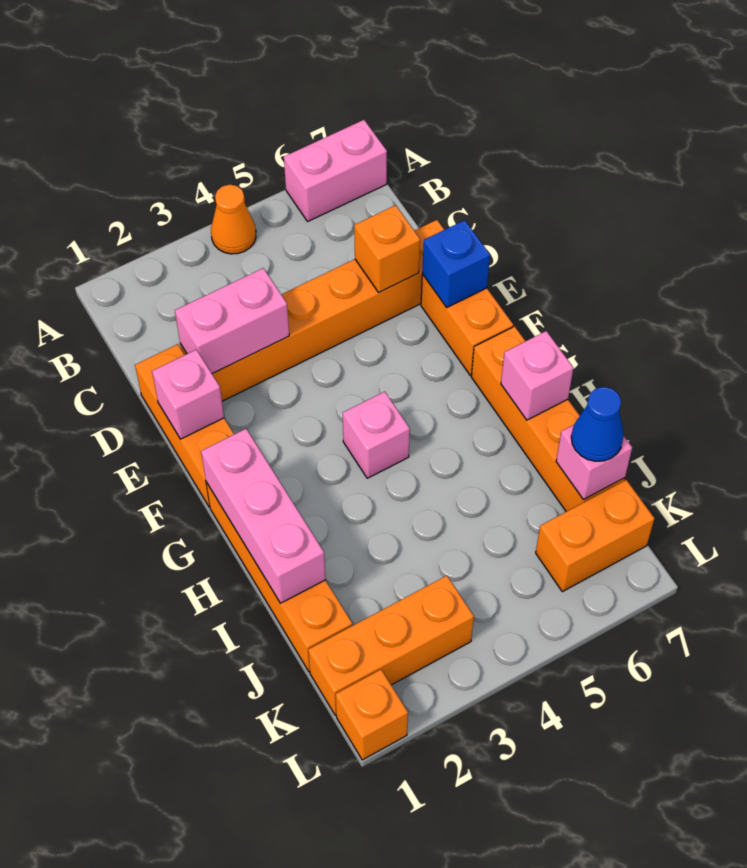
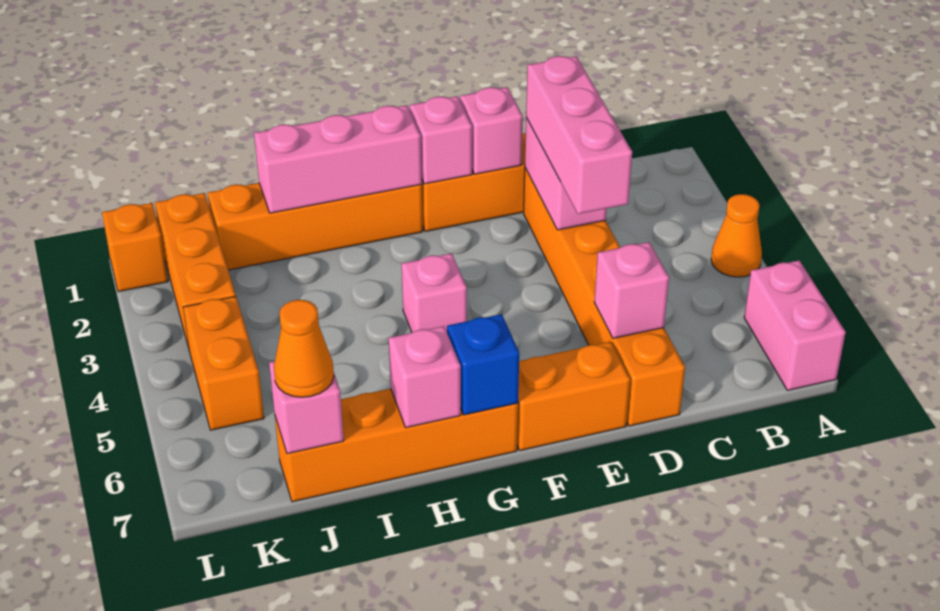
none -> pink 1x3 brick [526,56,632,214]
orange 1x1 brick [354,205,420,292] -> pink 1x1 brick [594,242,669,338]
blue 1x1 brick [422,220,490,307] -> blue 1x1 brick moved to [447,314,519,415]
none -> pink 1x1 brick [409,96,472,184]
blue 1x1 cone [571,387,624,461] -> orange 1x1 cone [274,300,334,397]
orange 1x2 brick [536,480,654,592] -> orange 1x2 brick moved to [183,296,264,430]

